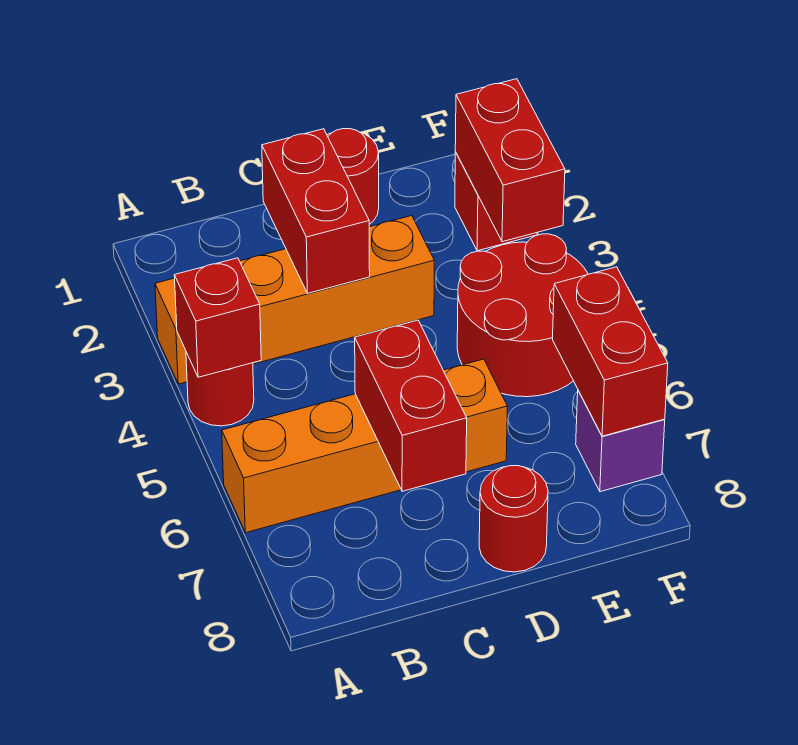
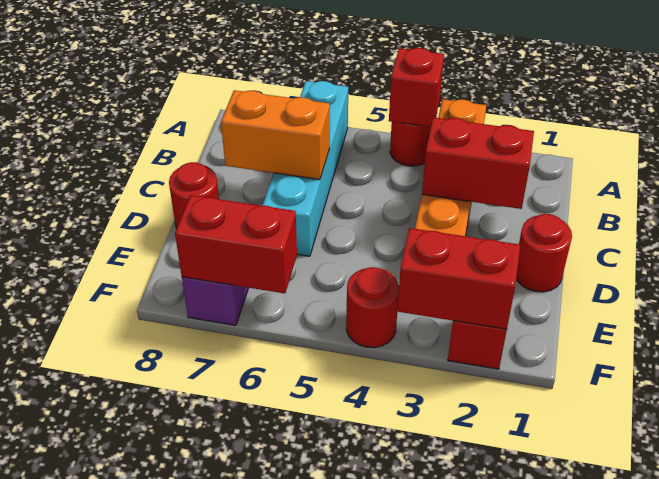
orange 1x4 brick [222,359,508,533] -> cyan 1x4 brick [263,81,348,256]
red 1x2 brick [355,320,467,491] -> orange 1x2 brick [221,90,330,180]
red 2x2 round brick [457,234,588,397] -> red 1x1 round brick [346,267,399,348]

